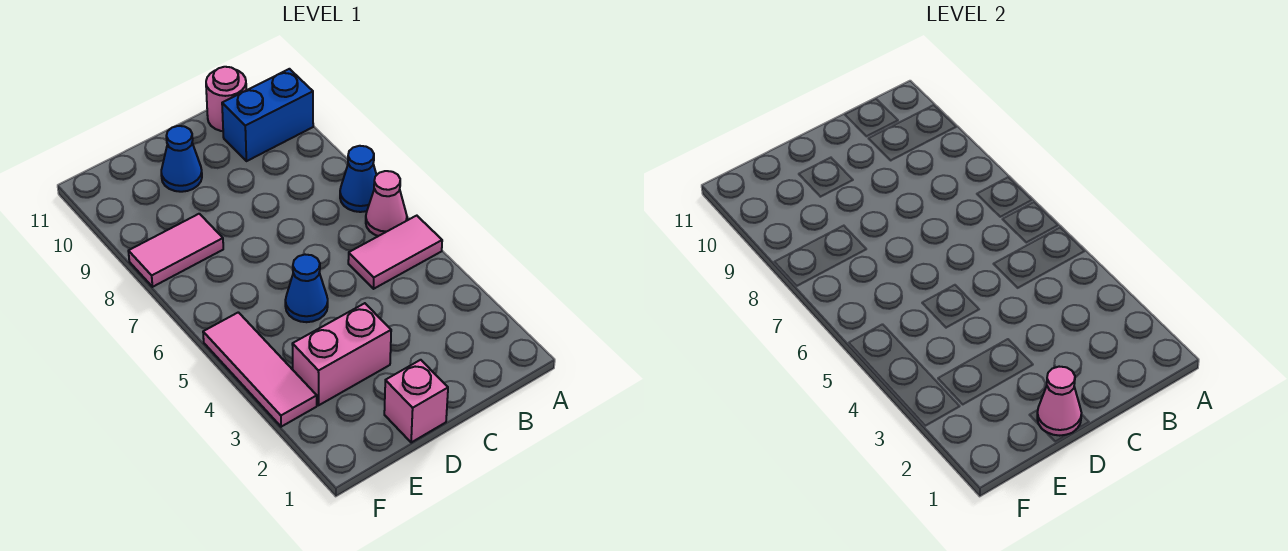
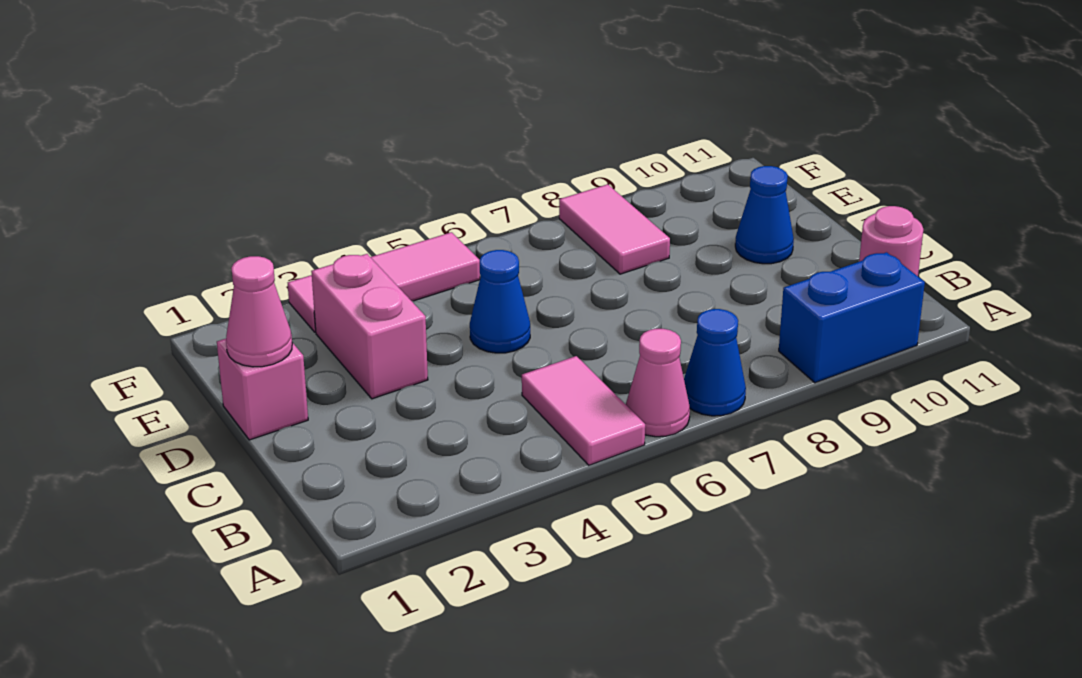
blue 1x2 brick [222,69,313,161] -> blue 1x2 brick turned to [779,252,925,383]

